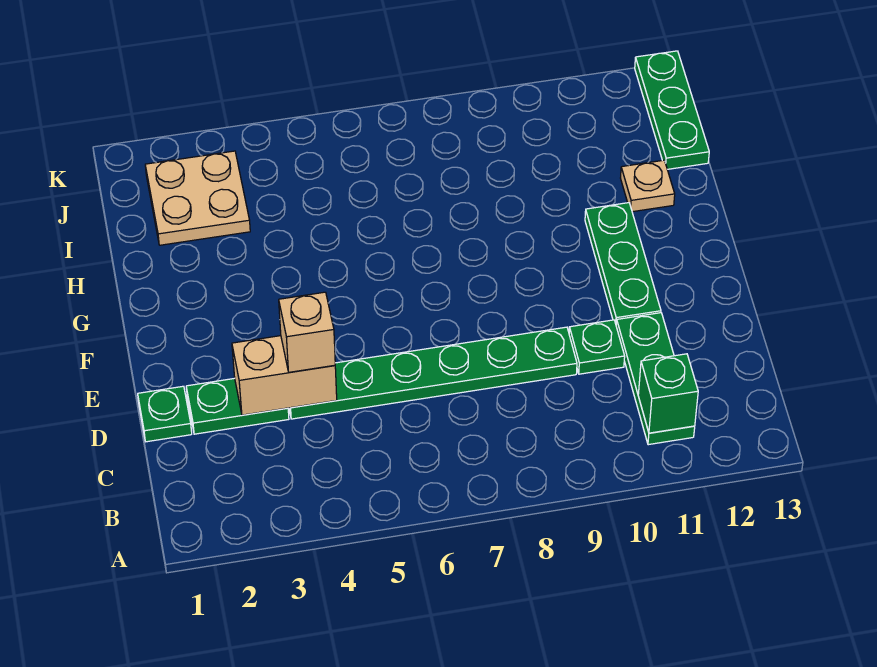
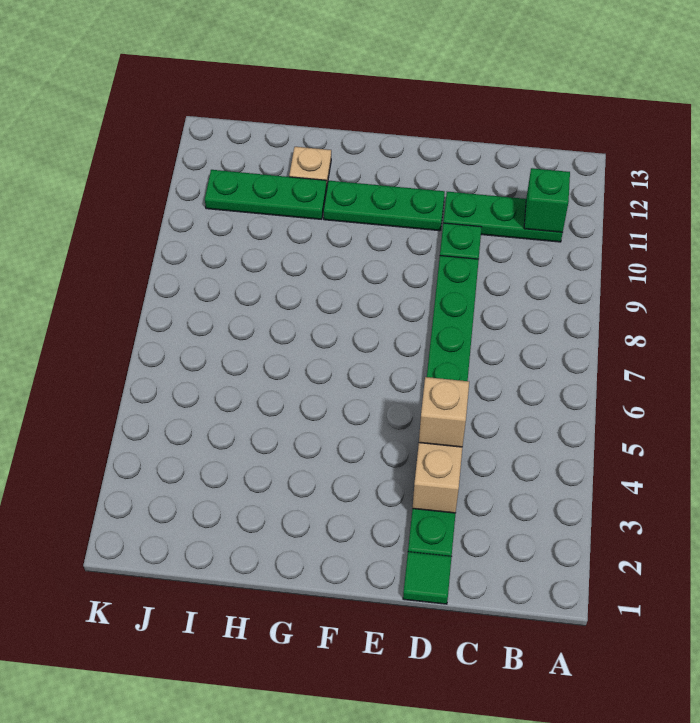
green 1x1 plate [138,386,192,442] -> green 1x1 tile [403,552,452,604]
tan 2x2 plate [145,151,250,245] -> none
green 1x3 plate [635,51,709,169] -> green 1x3 plate moved to [205,170,327,219]

